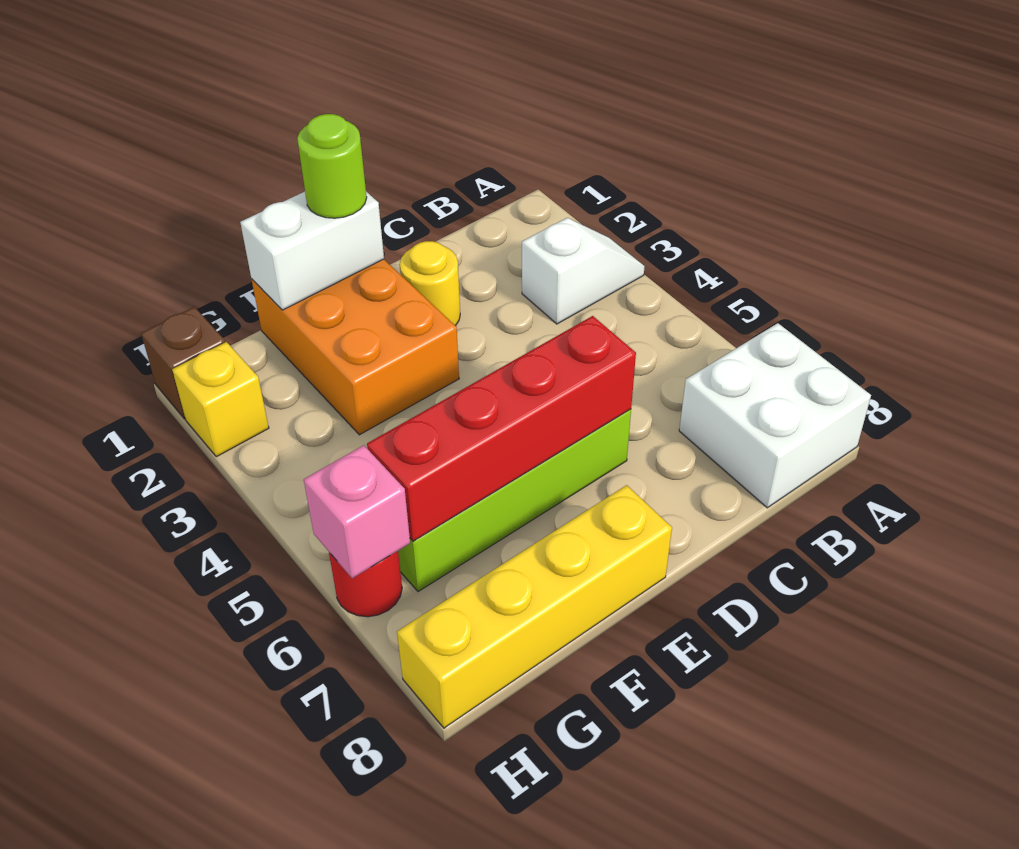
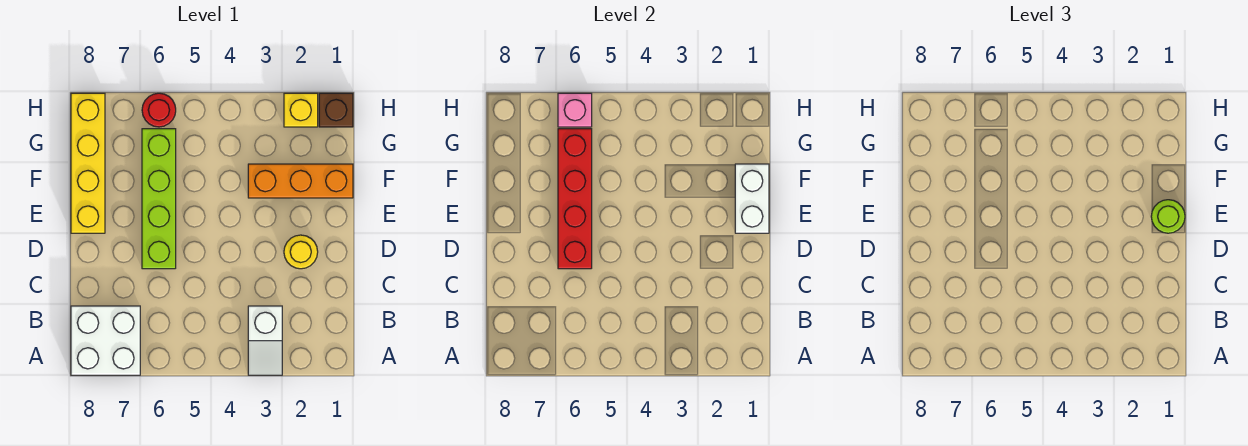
orange 2x3 brick [252,259,459,435] -> orange 1x3 brick [248,164,353,198]

